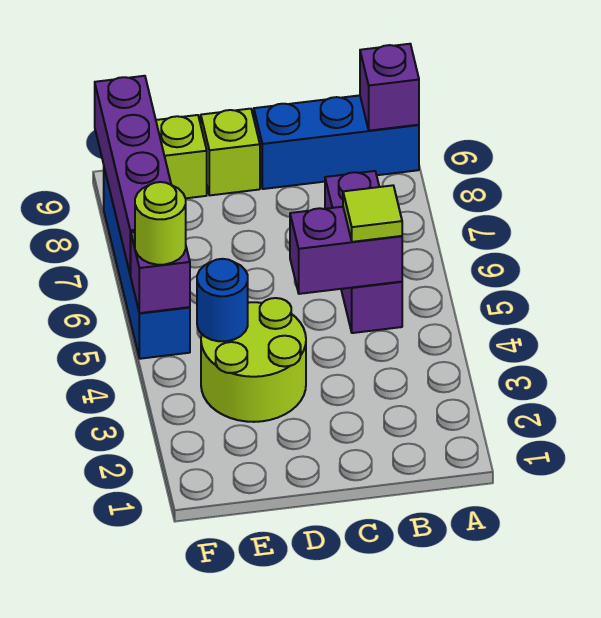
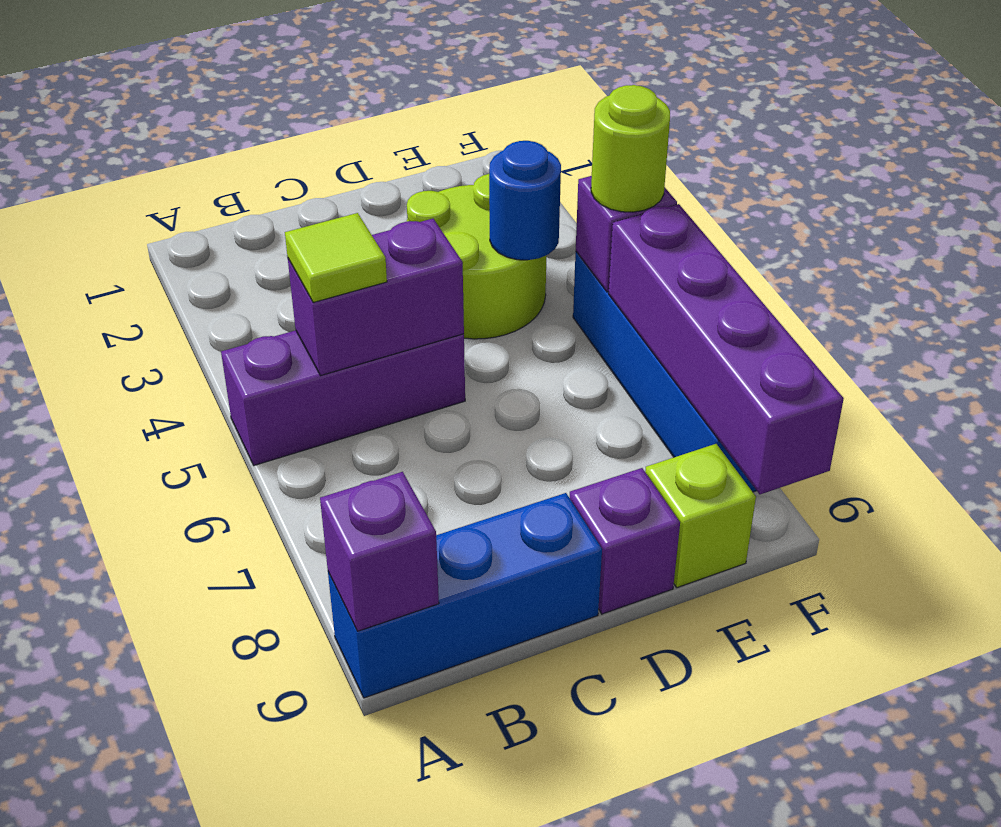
purple 1x3 brick [325,171,402,333] -> purple 1x3 brick turned to [221,330,465,465]
lime 1x1 brick [201,109,260,195] -> purple 1x1 brick [570,468,680,614]

